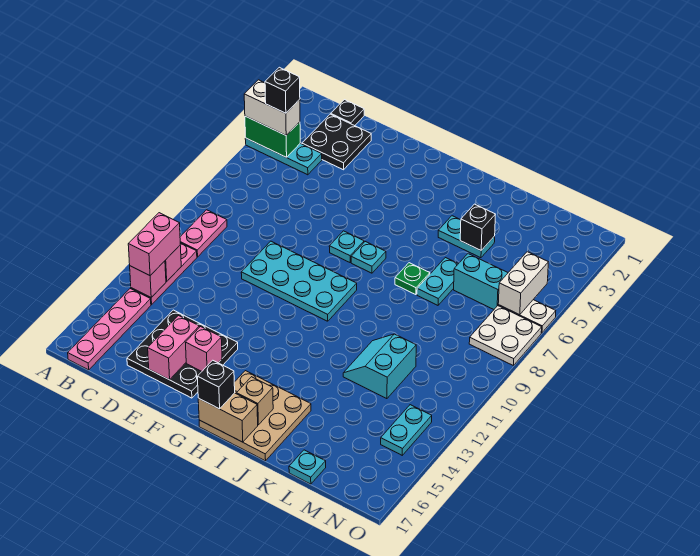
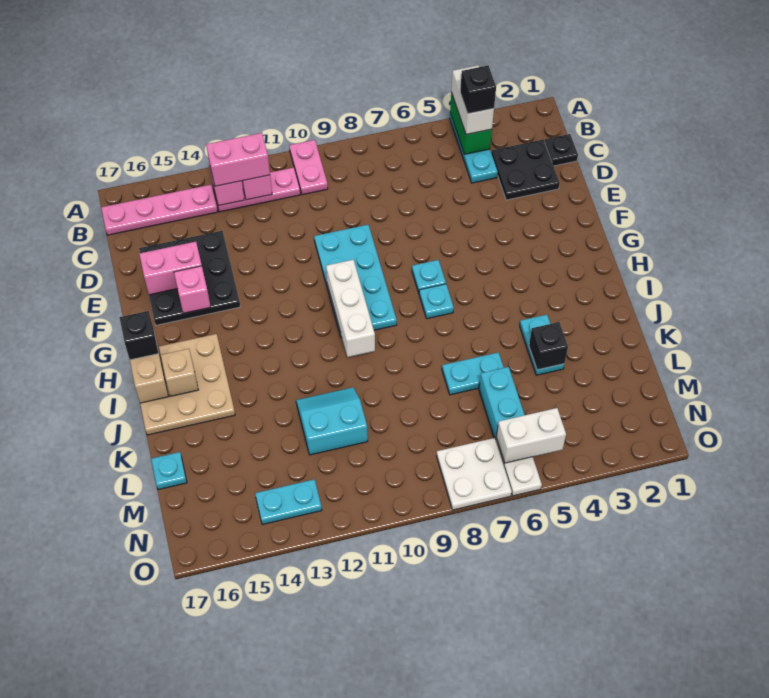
pink 1x2 plate [180,210,227,257] -> pink 1x2 plate turned to [289,140,328,195]
none -> white 1x3 brick [326,260,375,357]
green 1x1 plate [395,263,430,295] -> none

